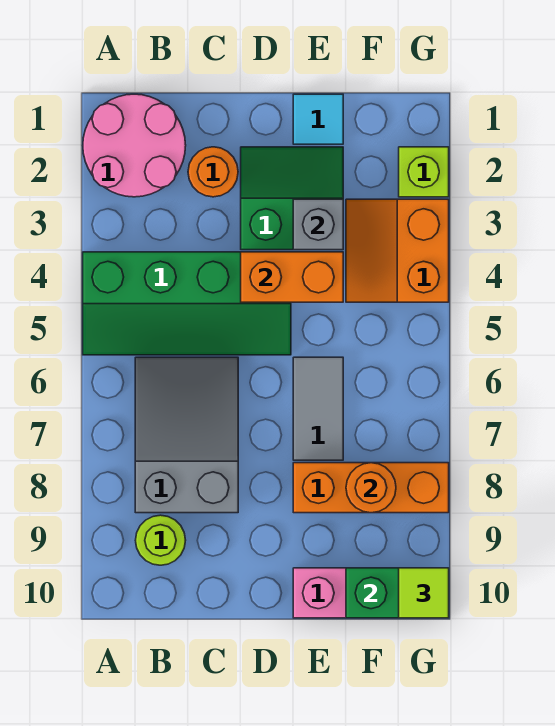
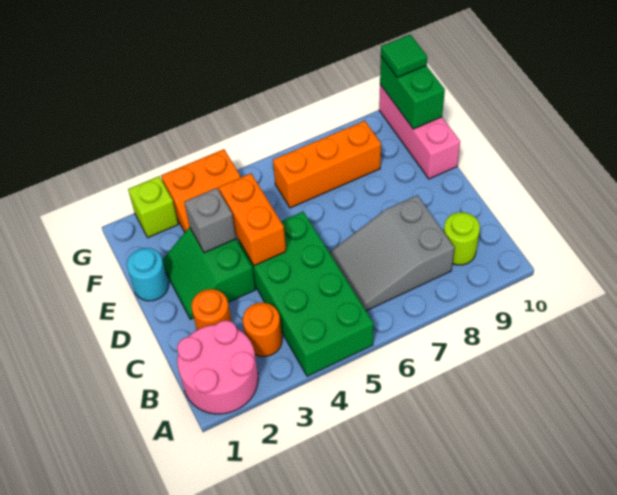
green 2x4 slope [83,252,291,355] -> green 2x4 brick [239,212,374,376]
cyan 1x1 tile [293,94,343,144] -> cyan 1x1 round brick [127,248,168,301]
grey 1x2 tile [293,357,343,460] -> none
orange 1x3 brick [293,463,449,513] -> orange 1x3 brick turned to [273,121,381,208]
orange 1x1 round brick [346,463,396,513] -> orange 1x1 round brick moved to [243,303,282,357]
lime 1x1 tile [399,568,449,618] -> green 1x1 tile [381,34,427,78]

